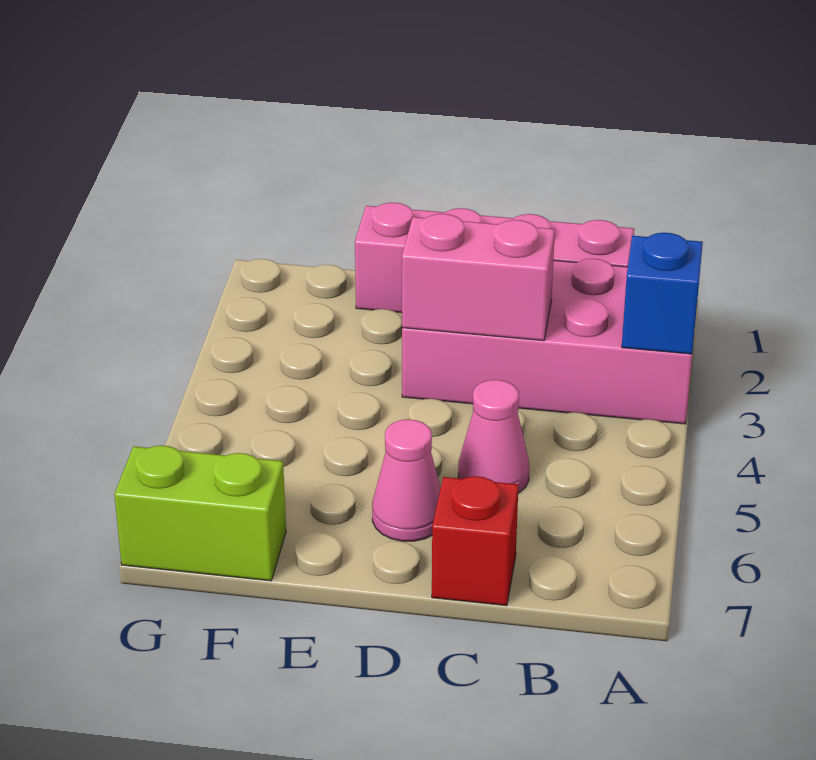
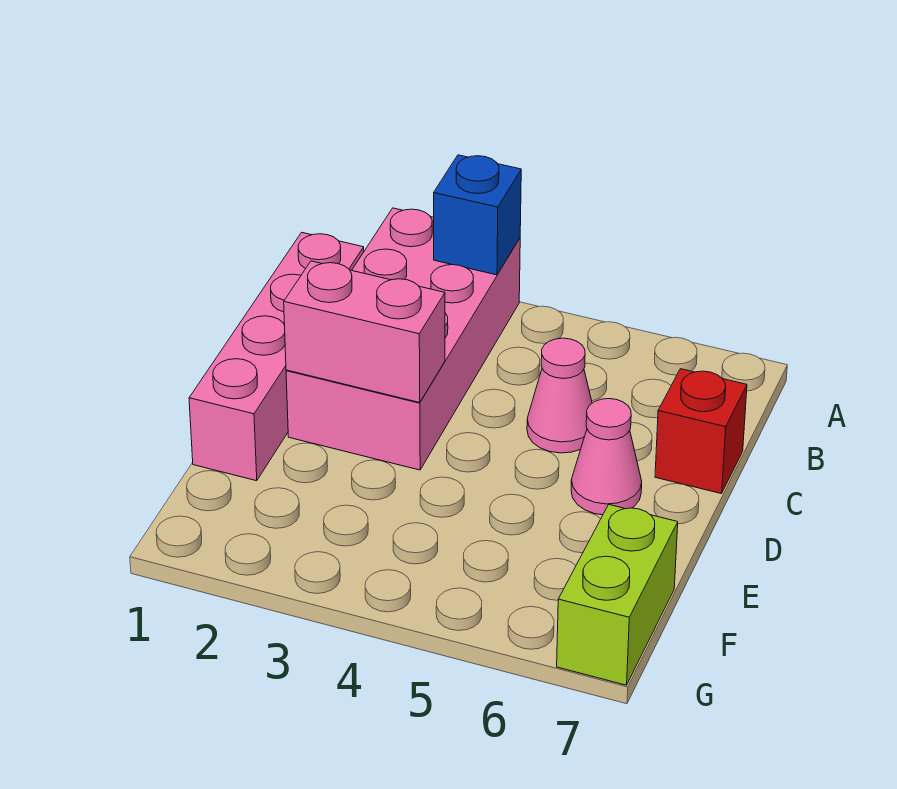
pink 1x2 brick [402,214,555,341] -> pink 1x2 brick turned to [284,261,445,403]

